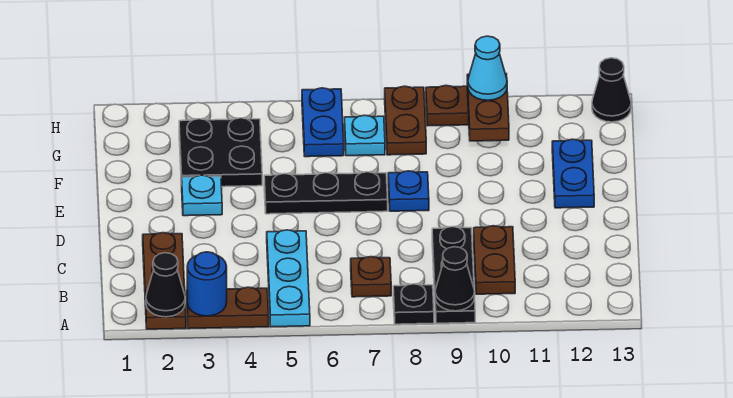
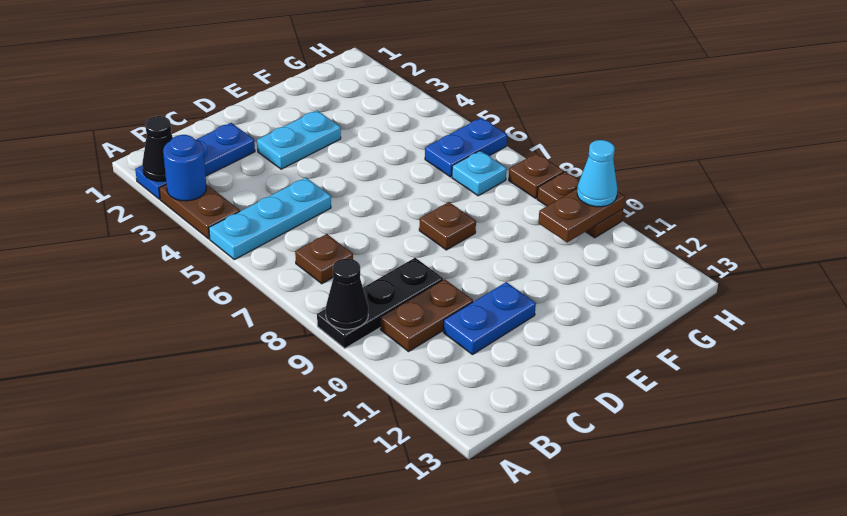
brown 1x3 plate [143,233,186,329] -> blue 1x3 plate [135,123,255,199]
black 1x1 plate [393,284,434,324] -> none
cyan 1x1 plate [182,175,222,216] -> cyan 1x2 plate [257,110,341,169]
black 1x3 plate [264,172,388,214] -> none
blue 1x1 plate [388,171,429,211] -> brown 1x1 plate [419,202,476,250]
blue 1x2 plate [552,139,594,208] -> blue 1x2 plate moved to [443,282,536,355]
black 2x2 plate [179,118,262,187] -> none
brown 1x2 plate [385,86,426,155] -> brown 1x1 plate [509,153,564,198]
black 1x1 cone [592,58,631,122] -> none

